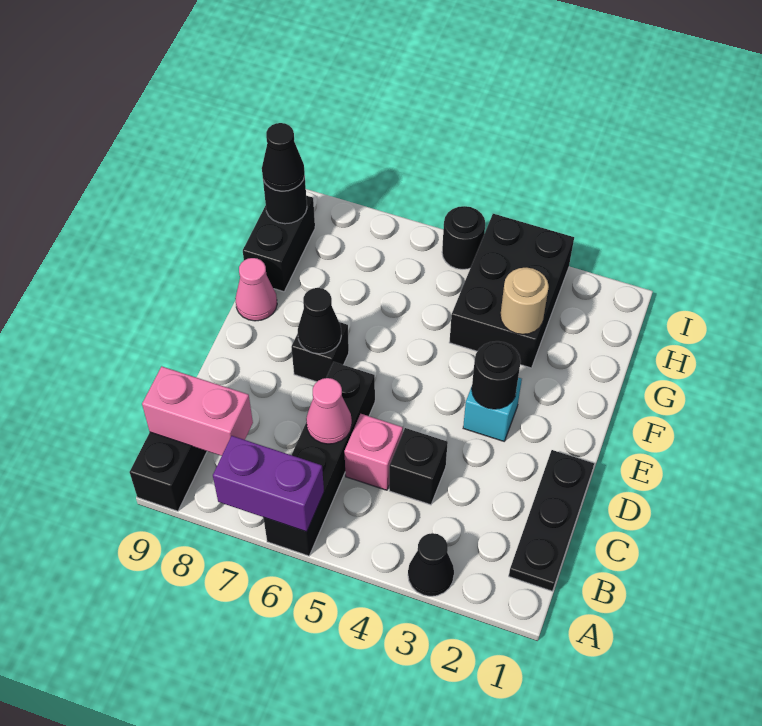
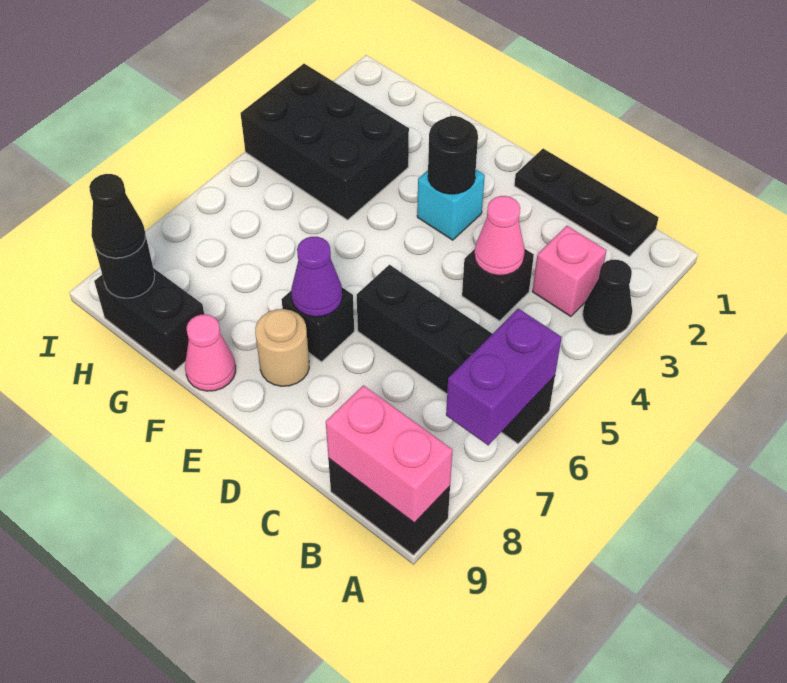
pink 1x2 brick [142,366,253,456] -> pink 1x2 brick turned to [326,385,453,523]
pink 1x1 brick [344,414,403,490] -> pink 1x1 brick moved to [532,226,606,317]
pink 1x1 cone [306,378,352,444] -> pink 1x1 cone moved to [475,196,525,275]
black 1x1 cone [298,288,341,354] -> purple 1x1 cone [291,237,342,317]
tan 1x1 round brick [500,268,549,334] -> tan 1x1 round brick moved to [255,309,309,386]
black 1x1 round brick [442,206,485,269] -> none

